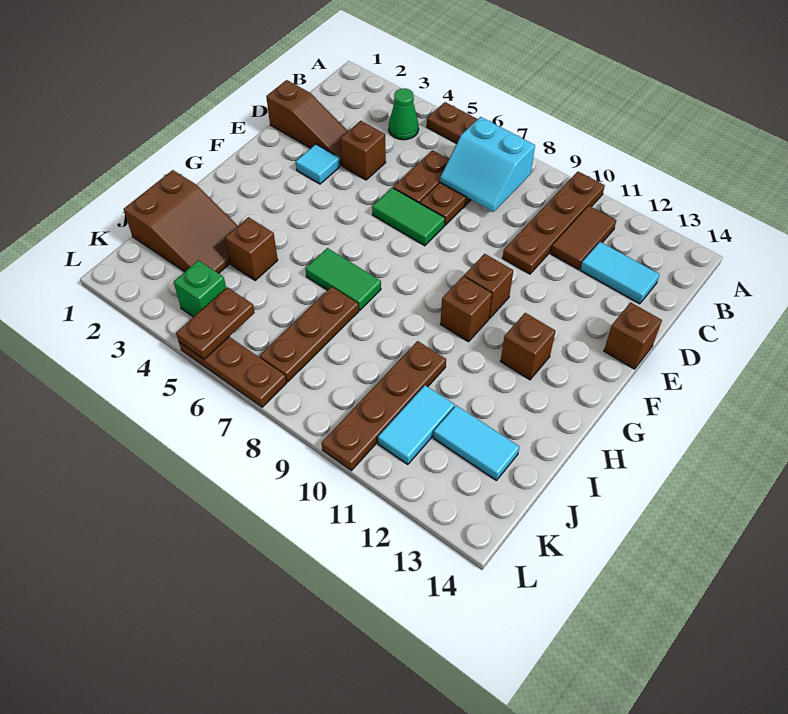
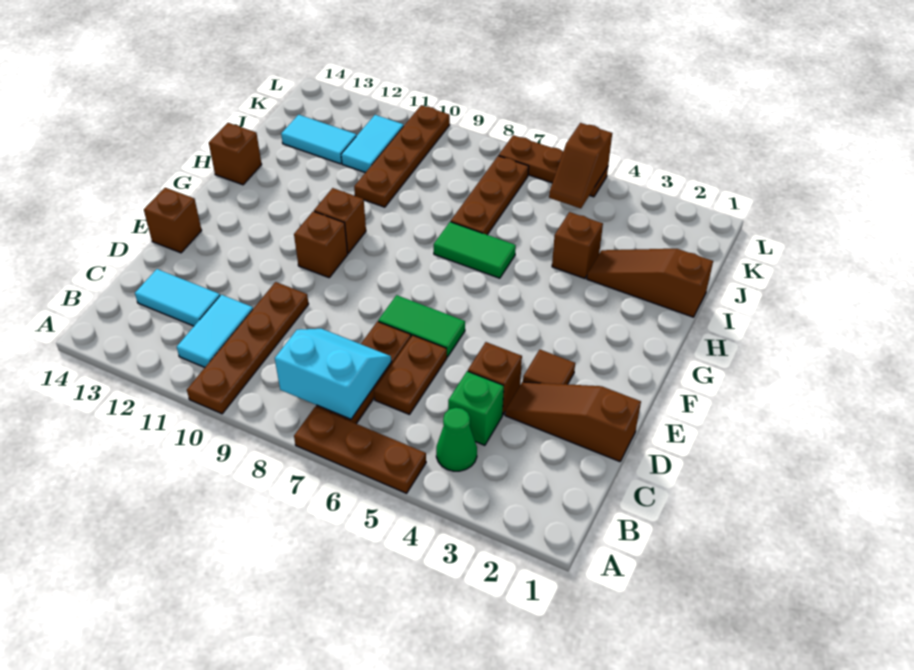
brown 1x2 tile [551,206,616,270] -> cyan 1x2 tile [177,295,253,367]
cyan 1x1 tile [296,144,340,184] -> brown 1x1 tile [523,350,575,384]
brown 1x1 brick [501,313,556,380] -> brown 1x1 brick moved to [209,123,262,185]
brown 2x3 slope [124,170,238,273] -> brown 1x3 slope [587,249,713,317]
green 1x1 brick [174,260,226,317] -> green 1x1 brick moved to [448,371,504,445]
brown 1x2 plate [176,287,255,359] -> brown 1x2 slope [549,123,612,208]

